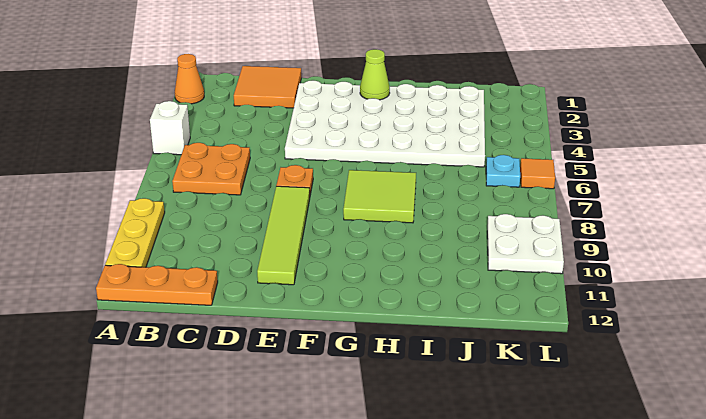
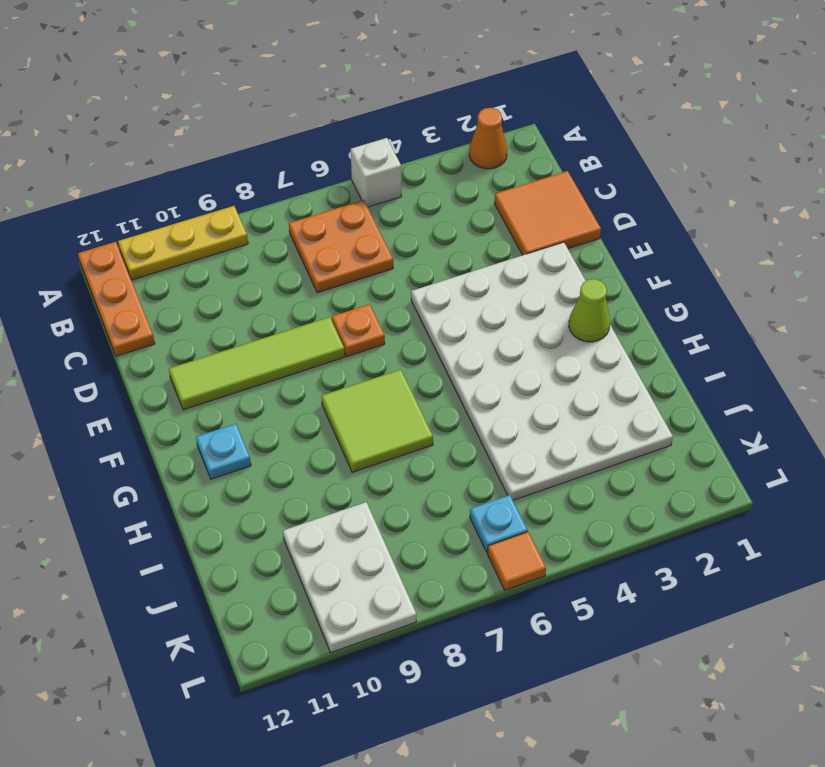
none -> cyan 1x1 plate [196,424,251,479]
white 2x2 plate [487,214,564,274] -> white 2x3 plate [283,502,416,653]

